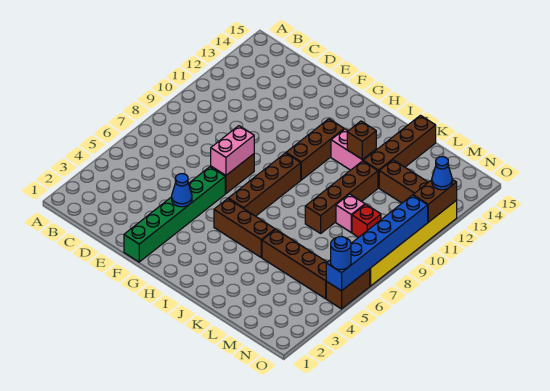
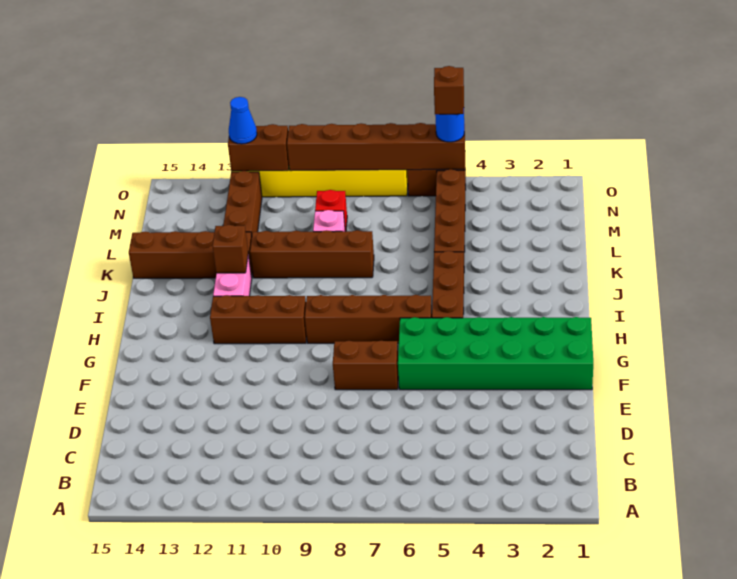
green 1x6 brick [124,167,225,262] -> green 2x6 brick [398,317,593,390]
blue 1x1 cone [172,174,192,207] -> none
pink 1x2 brick [211,126,254,175] -> none
blue 1x6 brick [326,195,428,291] -> brown 1x6 brick [287,123,465,171]
none -> brown 1x1 brick [434,66,464,114]

